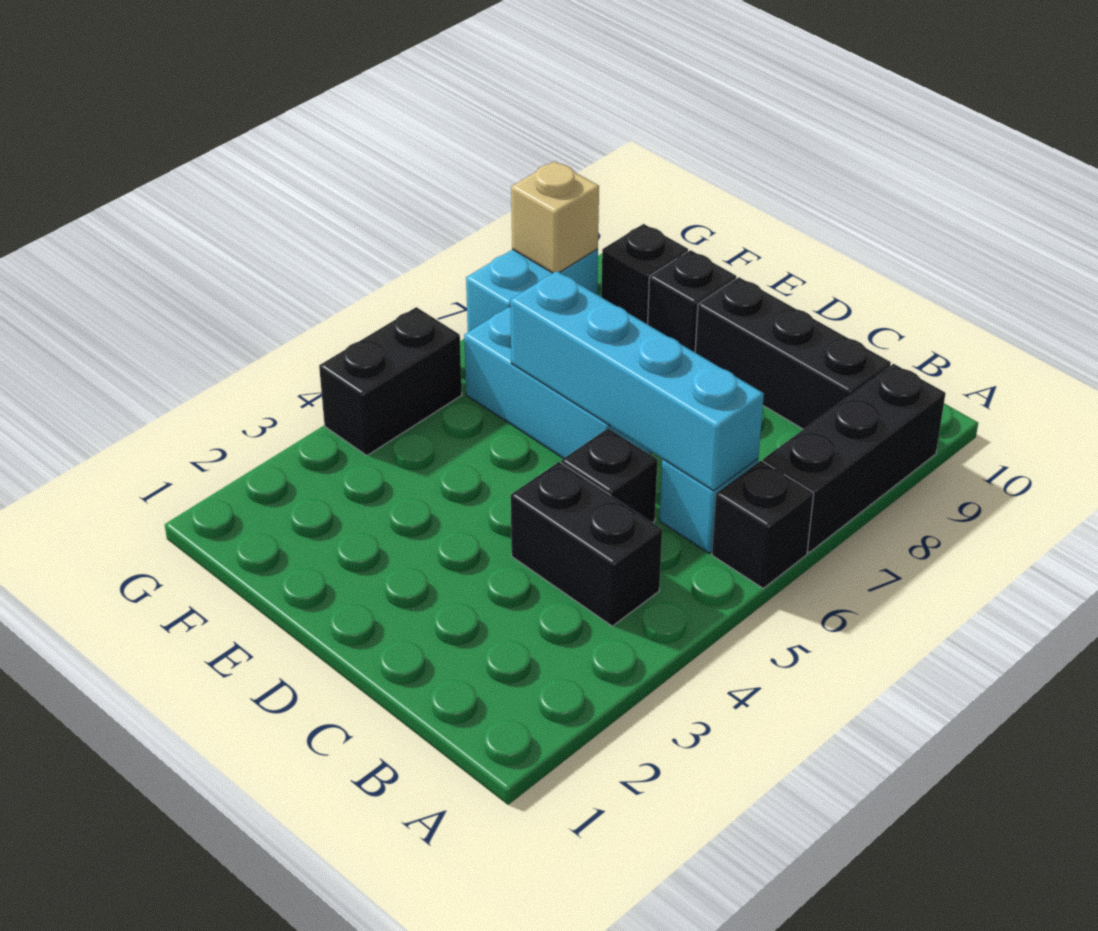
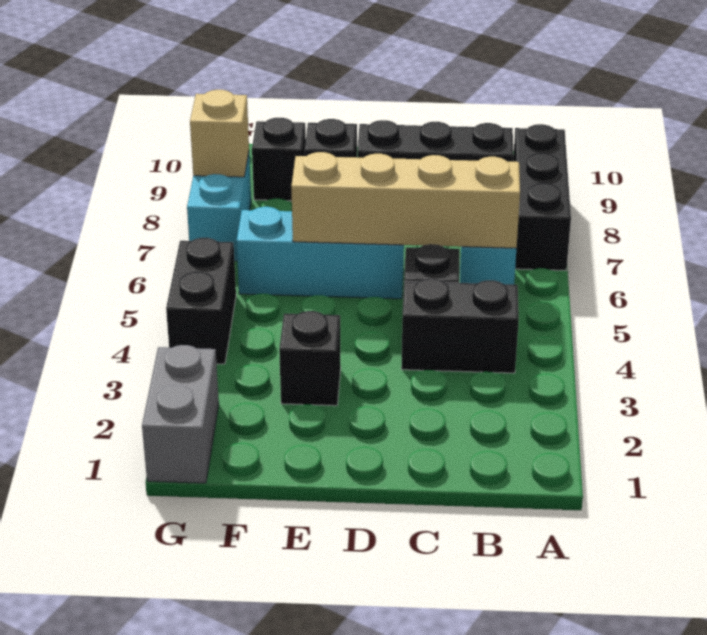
black 1x1 brick [712,461,814,588] -> black 1x1 brick moved to [279,311,341,406]
cyan 1x4 brick [510,271,764,491] -> tan 1x4 brick [291,152,520,248]
none -> grey 1x2 brick [142,345,219,483]

